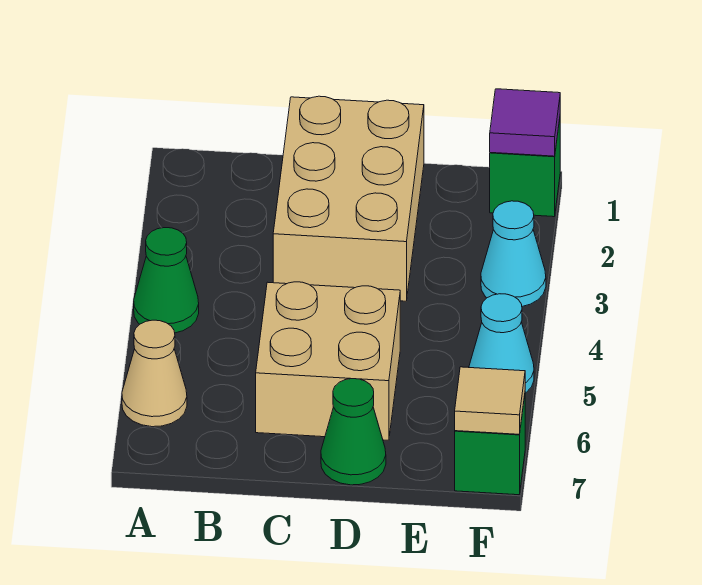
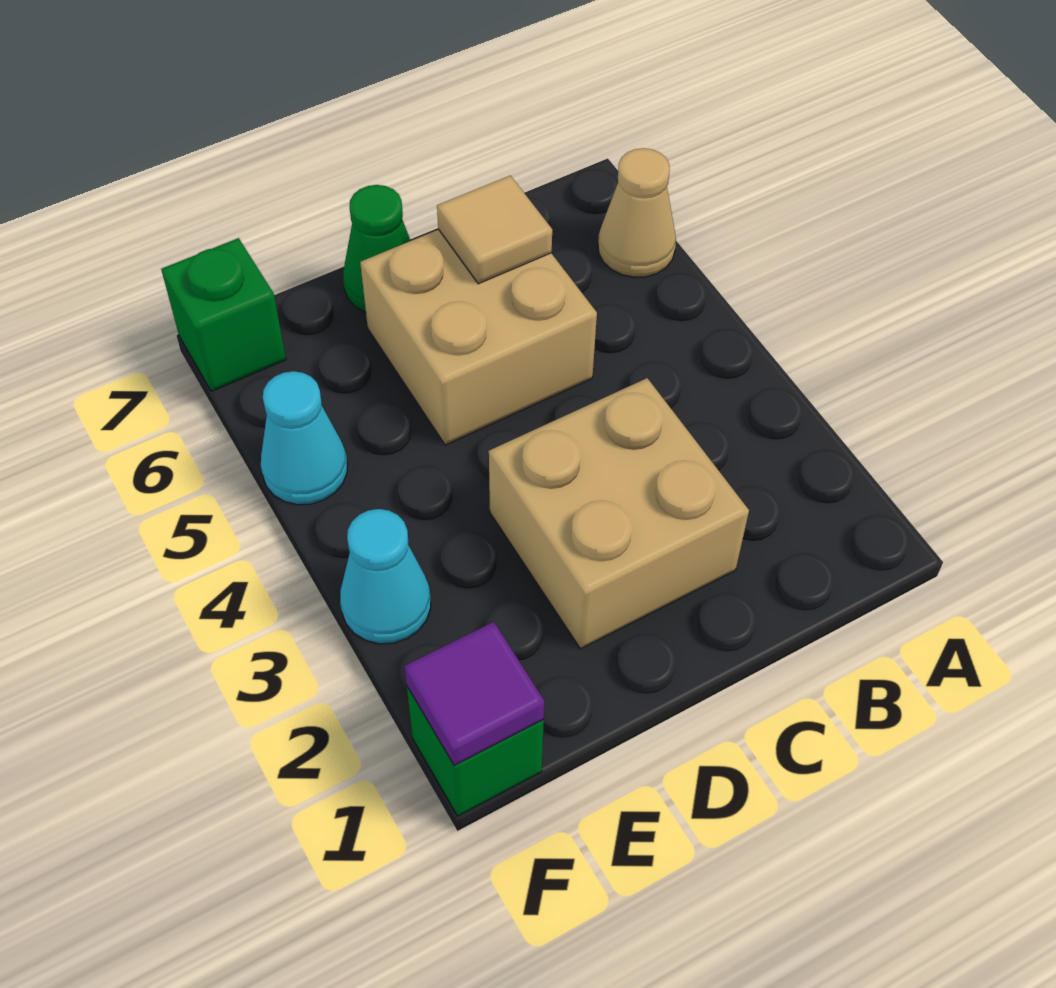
green 1x1 cone [134,228,199,333] -> none
tan 2x3 brick [273,96,424,301] -> tan 2x2 brick [489,378,749,649]
tan 1x1 tile [455,367,525,434] -> tan 1x1 tile moved to [437,176,552,284]

